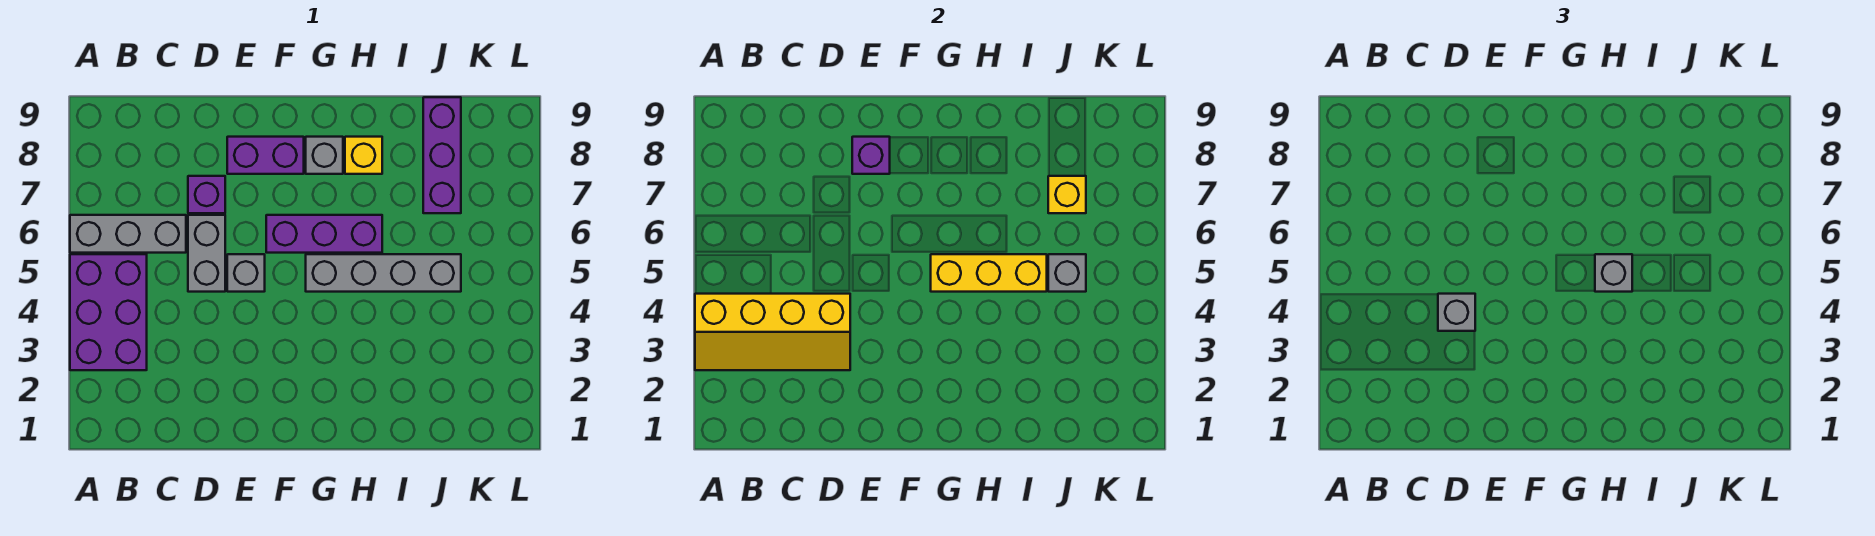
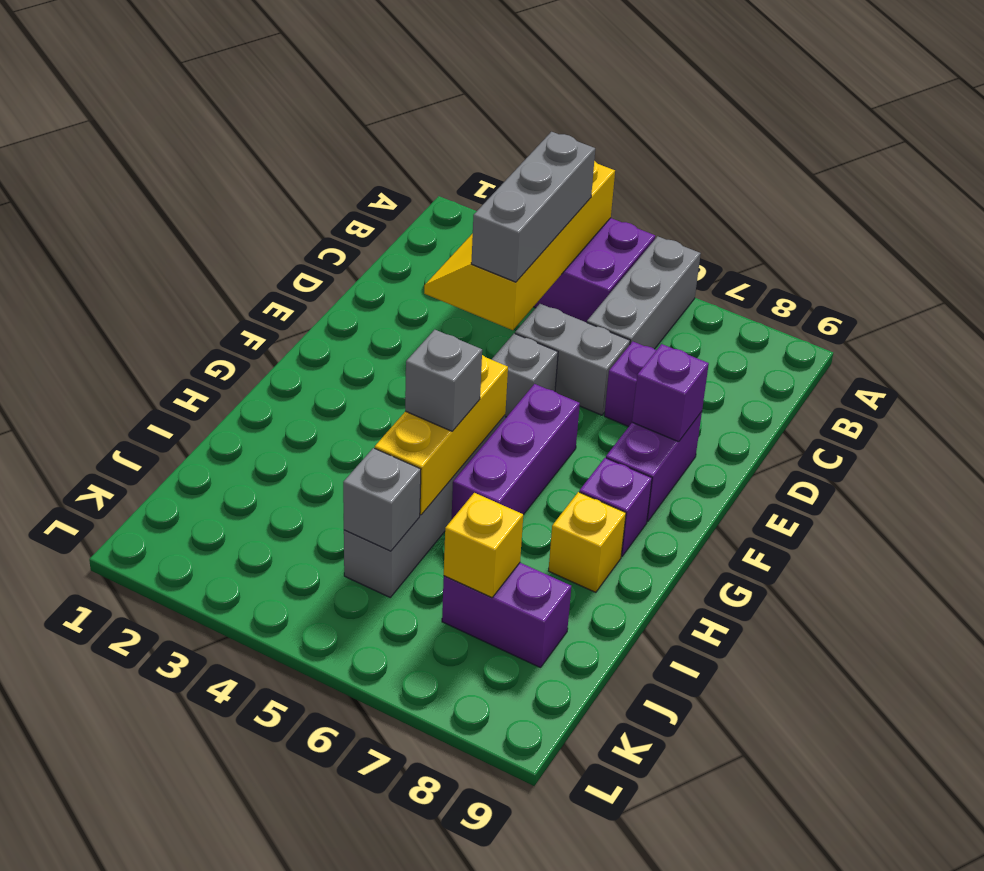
grey 1x1 brick [1438,294,1475,331] -> grey 1x3 brick [471,132,595,282]
grey 1x1 brick [306,137,343,174] -> purple 1x1 brick [579,458,652,556]
purple 1x3 brick [423,97,461,213] -> purple 1x2 brick [442,563,571,668]

